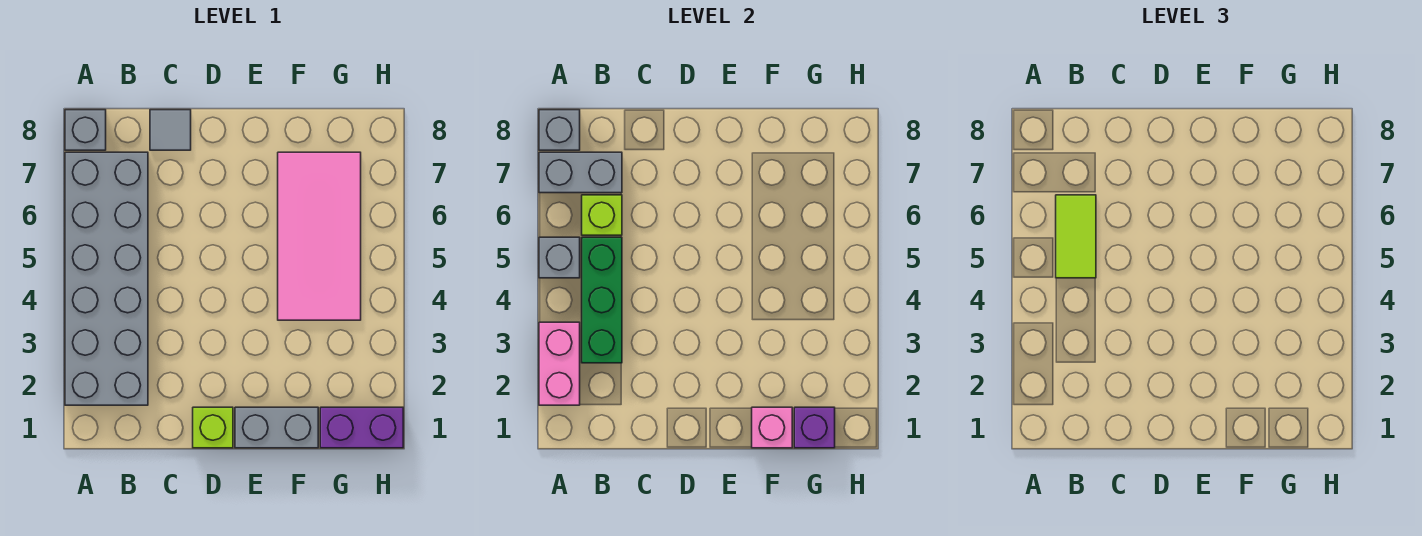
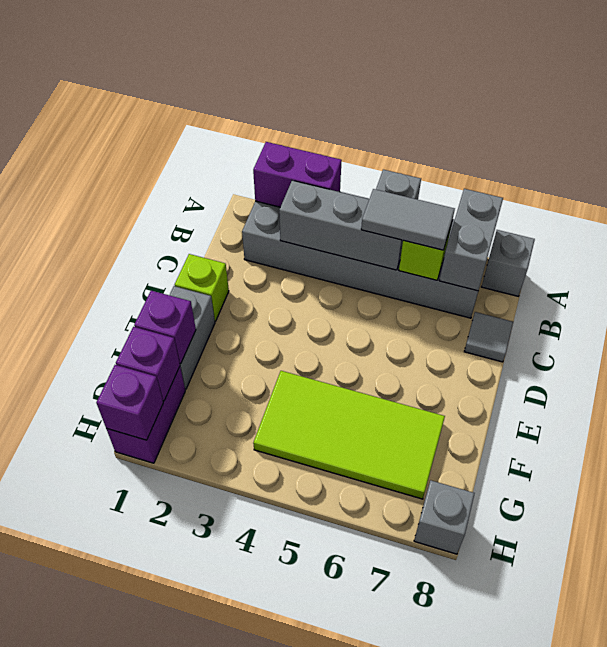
pink 1x2 brick [539,322,580,405] -> purple 1x2 brick [253,142,342,207]
grey 1x1 brick [539,110,580,150] -> grey 1x1 brick moved to [414,481,475,554]
green 1x3 brick [582,237,622,363] -> grey 1x3 brick [279,181,403,270]
lime 1x2 tile [1056,195,1096,278] -> grey 1x2 tile [361,189,455,250]
pink 1x1 brick [752,407,792,448] -> purple 1x1 brick [134,291,196,364]
pink 2x4 tile [278,152,361,320] -> lime 2x4 tile [253,371,445,499]
none -> purple 1x1 brick [96,365,163,440]

